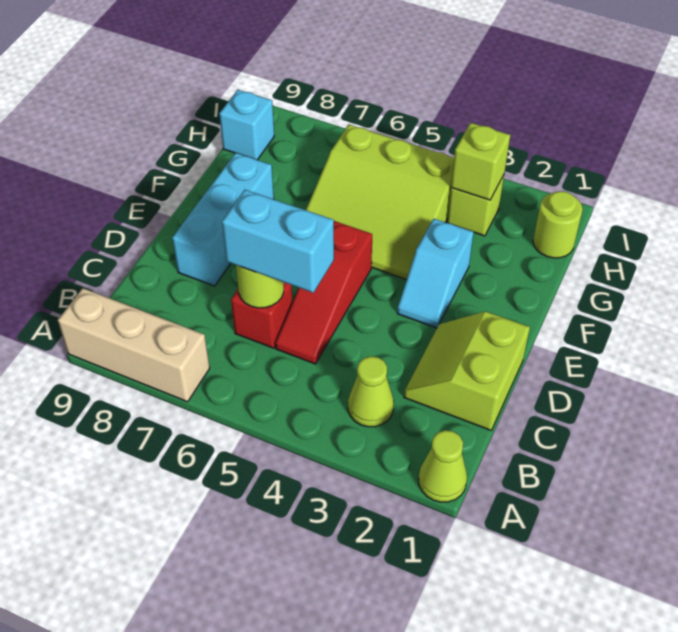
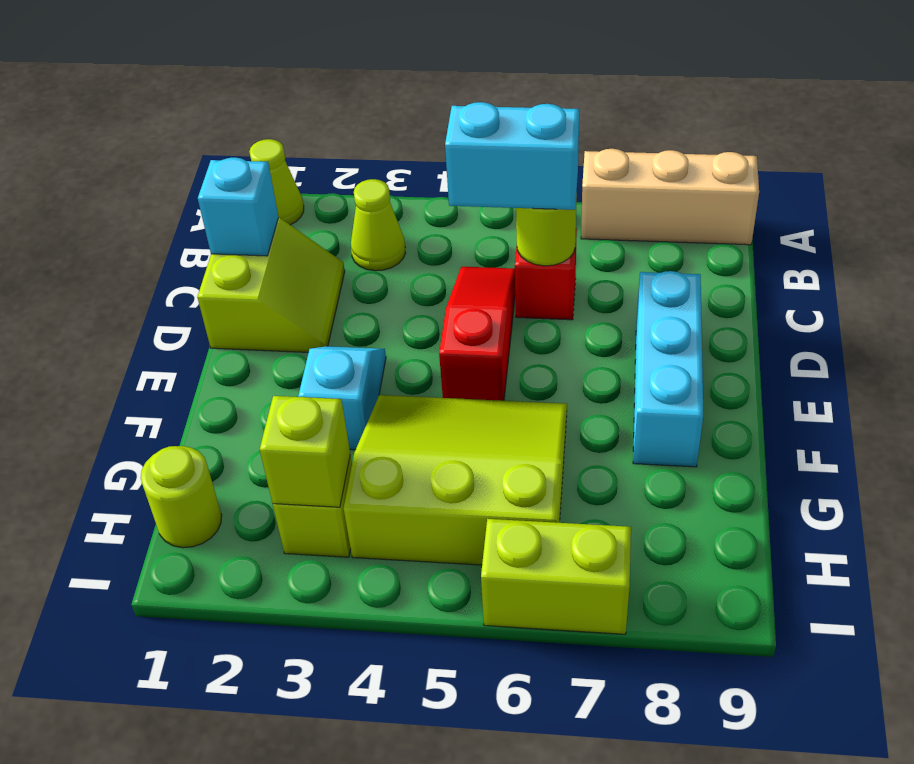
cyan 1x1 brick [219,90,274,160] -> cyan 1x1 brick moved to [198,157,279,256]
none -> lime 1x2 brick [481,519,631,634]

